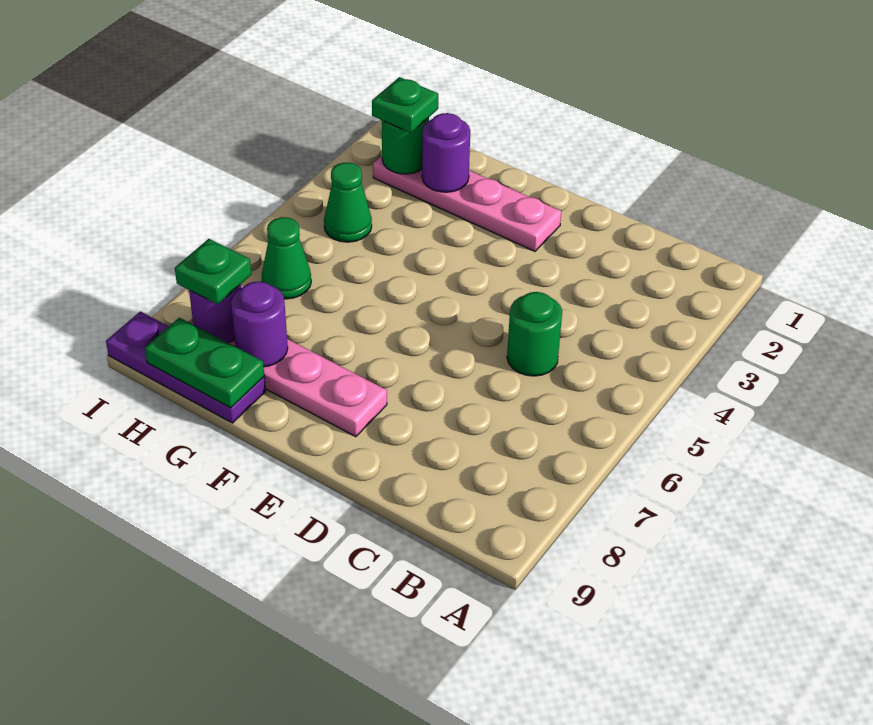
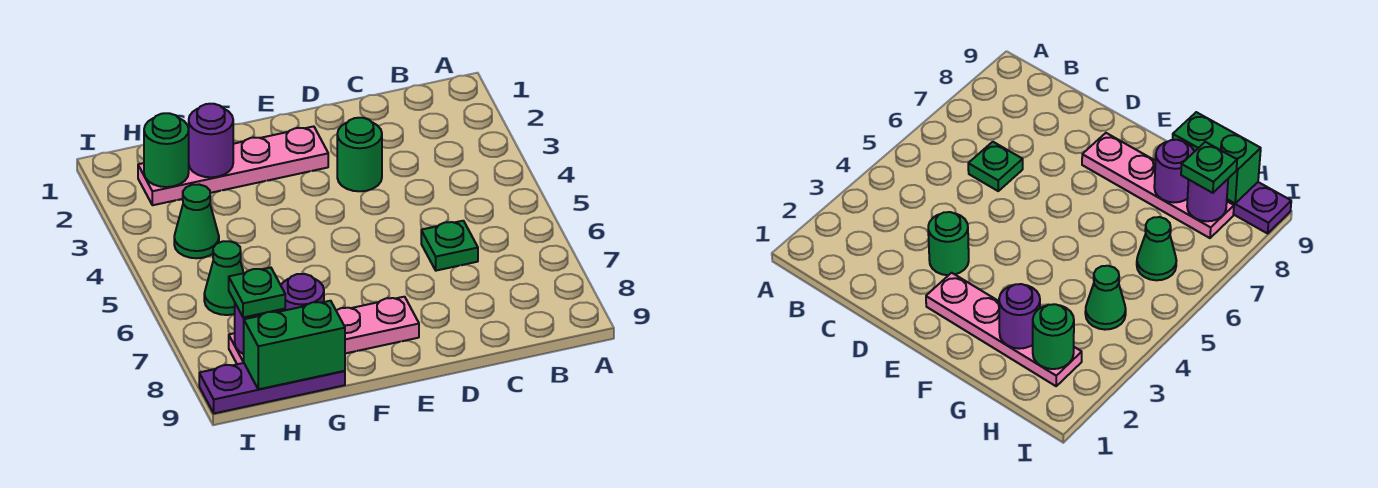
green 1x1 round brick [507,292,562,376] -> green 1x1 round brick moved to [337,118,382,191]
green 1x2 plate [145,318,264,408] -> green 1x2 brick [244,301,345,389]
green 1x1 plate [372,77,438,133] -> green 1x1 plate moved to [421,221,478,271]

